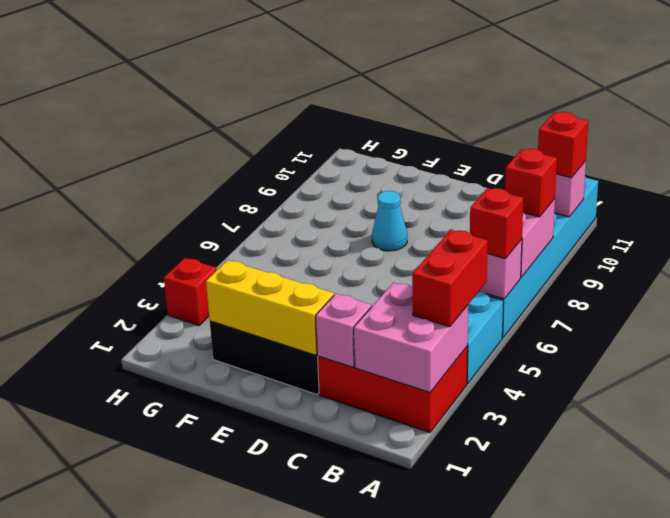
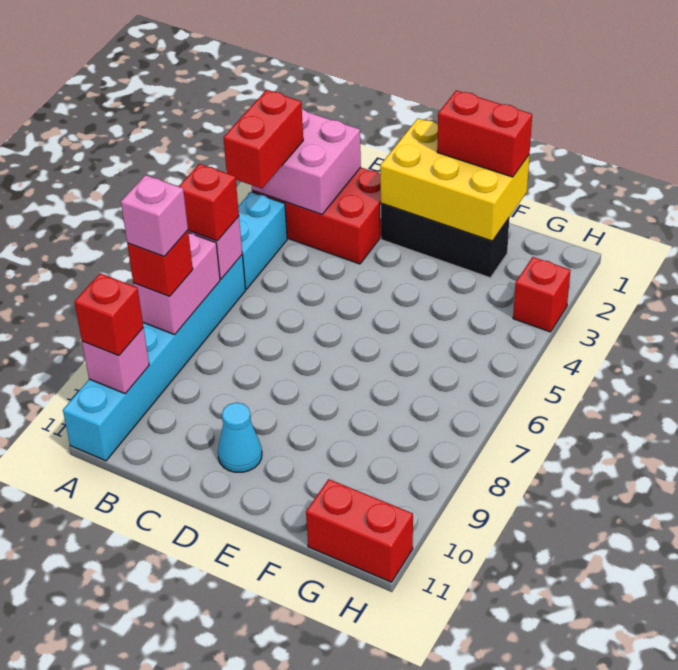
pink 1x1 brick [316,294,372,367] -> pink 1x1 brick moved to [121,175,188,256]
yellow 1x3 brick [206,260,334,355] -> yellow 2x3 brick [380,118,530,241]
none -> red 1x2 brick [437,90,532,177]
cyan 1x1 cone [372,191,407,251] -> cyan 1x1 cone moved to [218,403,262,472]
none -> red 1x2 brick [306,479,413,582]

